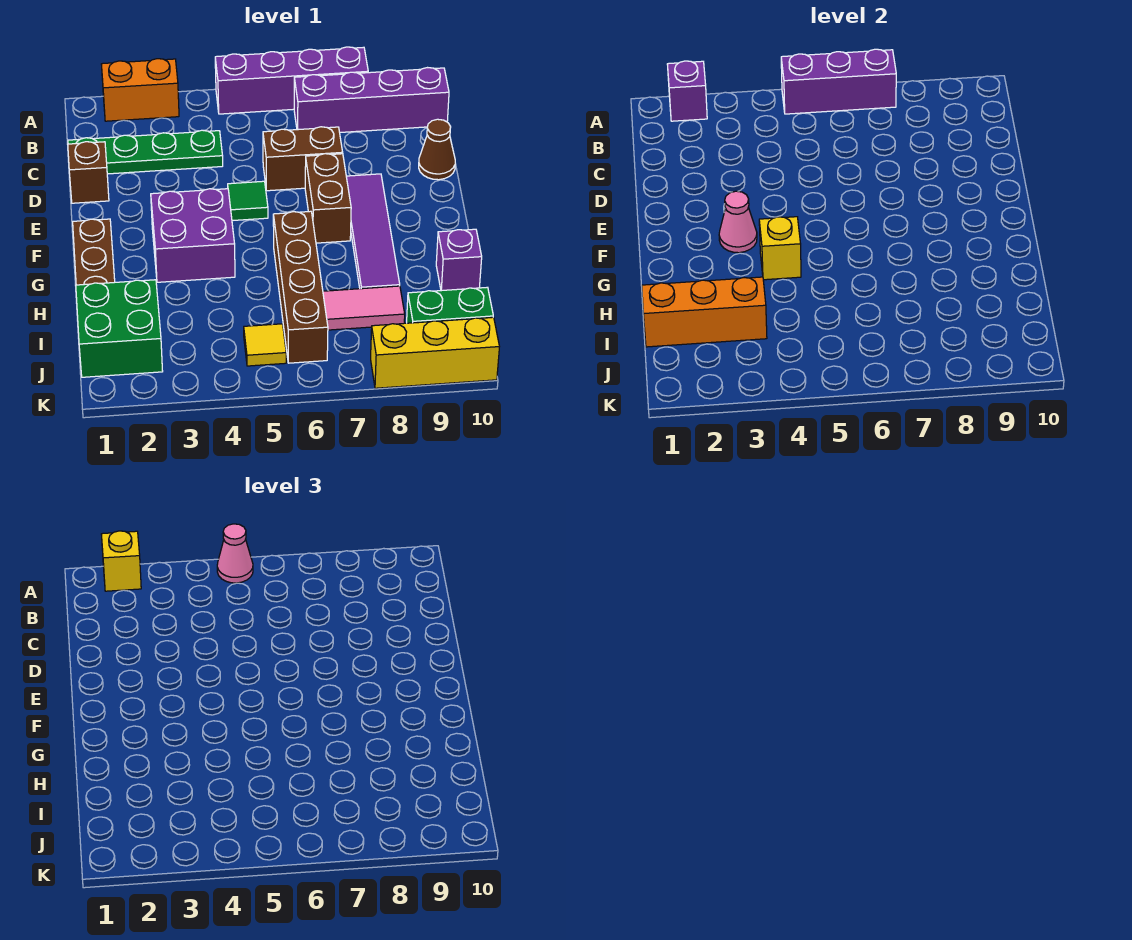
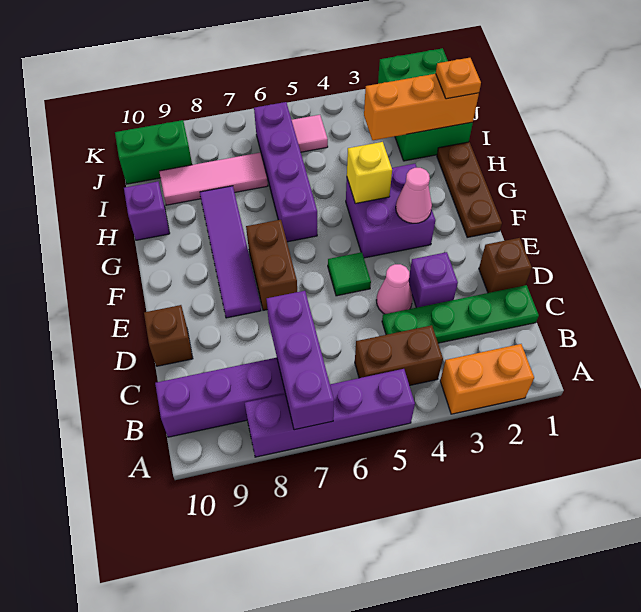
purple 1x1 brick [667,61,707,121] -> purple 1x1 brick moved to [409,252,458,308]
yellow 1x1 brick [101,531,141,591] -> none
purple 1x3 brick [781,49,896,114] -> purple 1x3 brick turned to [266,291,334,430]
pink 1x1 cone [217,524,253,583] -> pink 1x1 cone moved to [376,264,413,314]
brown 1x2 brick [263,127,343,191] -> brown 1x2 brick moved to [355,325,443,386]
brown 1x1 cone [419,119,455,180] -> brown 1x1 brick [144,305,193,366]
brown 1x4 brick [273,211,328,363] -> purple 1x4 brick [254,102,317,242]
green 2x2 brick [76,280,163,377] -> green 2x3 brick [378,48,473,161]
none -> orange 1x1 plate [436,58,481,99]
pink 1x2 tile [323,286,405,330] -> pink 1x3 tile [159,153,268,205]
yellow 1x1 tile [244,324,286,366] -> pink 1x1 tile [292,115,328,152]
yellow 1x3 brick [371,317,499,388] -> none

